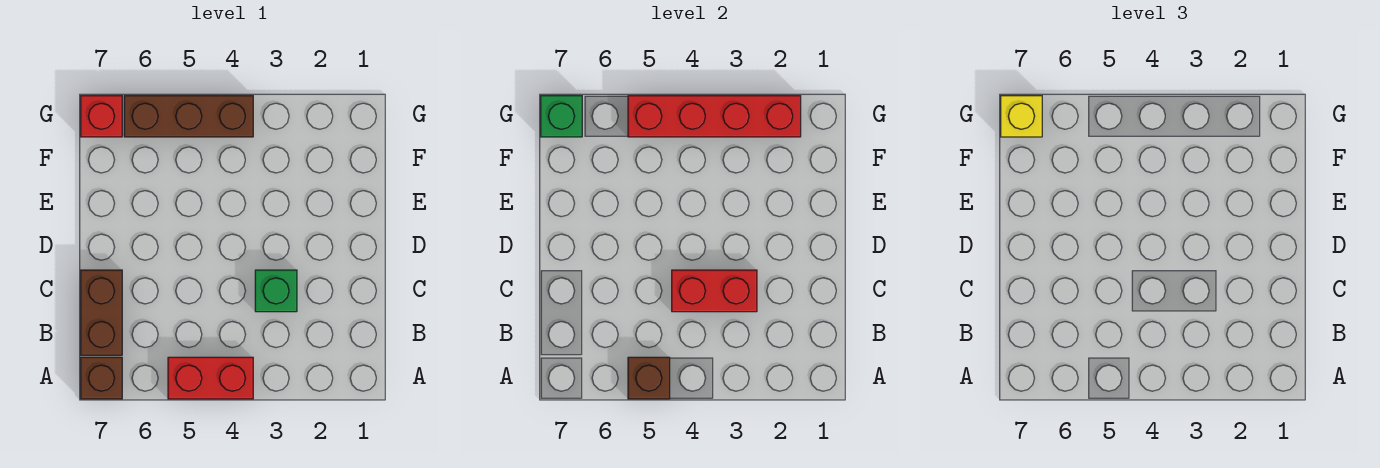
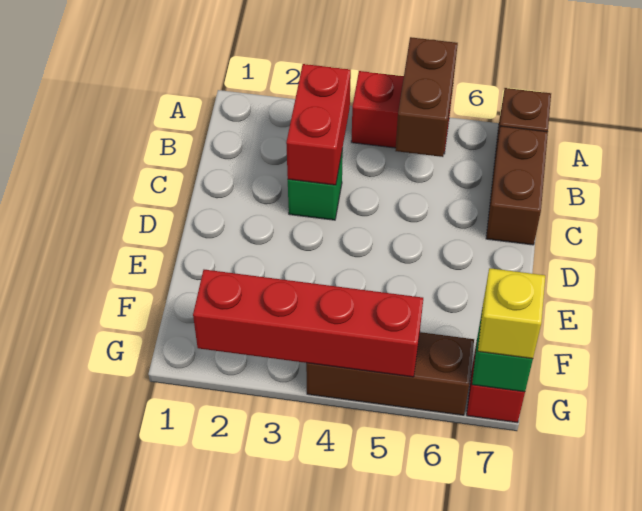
brown 1x1 brick [628,357,670,399] -> brown 1x2 brick [395,37,458,157]
red 1x2 brick [672,270,757,312] -> red 1x2 brick turned to [286,64,351,185]

